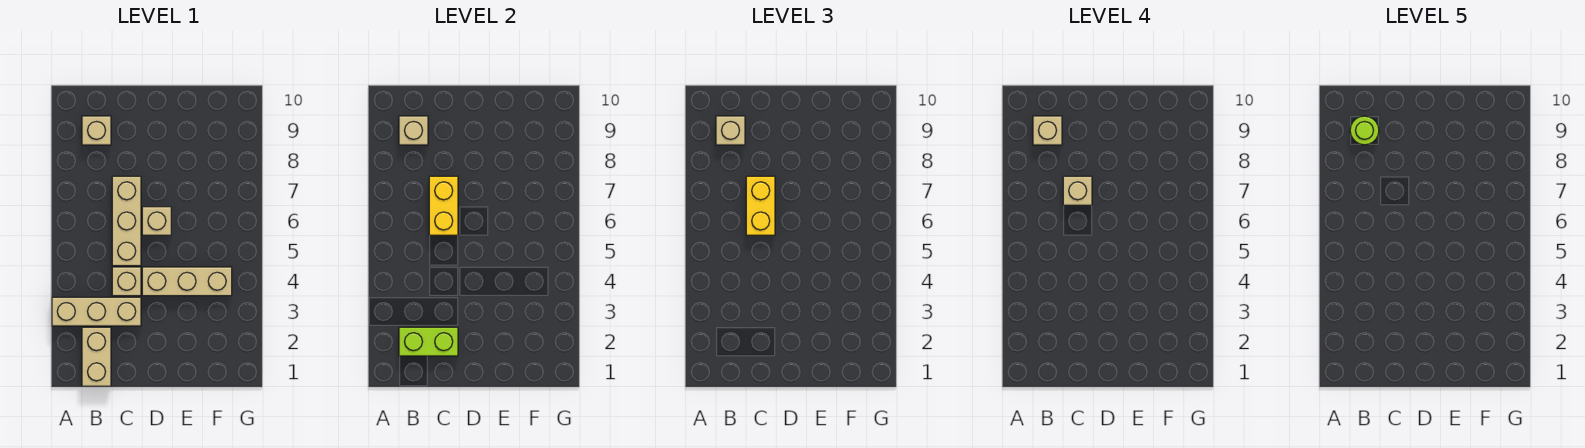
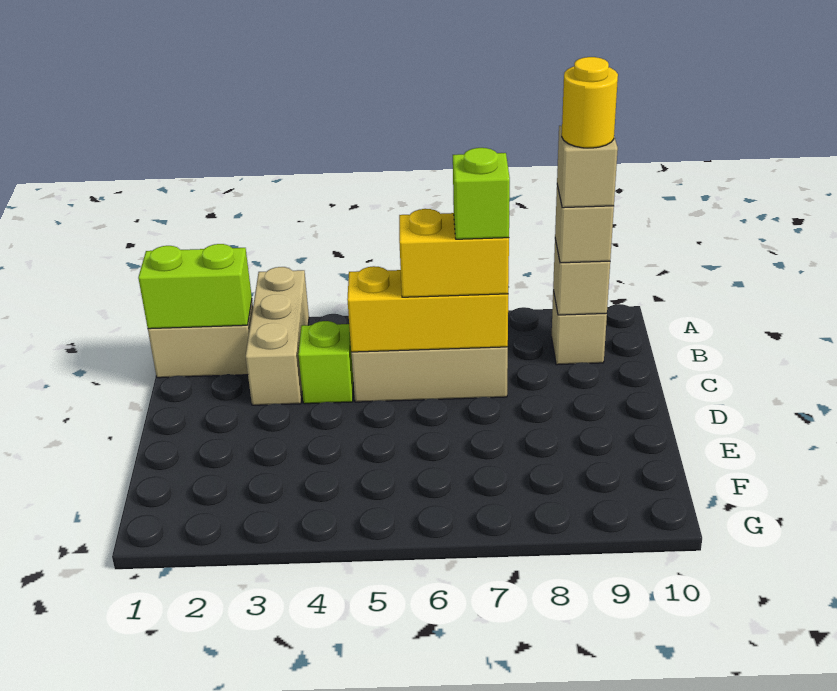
lime 1x2 brick [399,327,458,356] -> lime 1x2 brick turned to [138,244,252,329]
lime 1x1 round brick [1350,116,1379,145] -> yellow 1x1 round brick [562,57,618,148]
tan 1x1 brick [112,267,141,296] -> lime 1x1 brick [298,321,353,404]
yellow 1x2 brick [429,176,458,235] -> yellow 1x3 brick [347,266,508,352]
tan 1x1 brick [1063,176,1092,205] -> lime 1x1 brick [453,148,510,239]
tan 1x3 brick [142,267,232,296] -> none
tan 1x1 brick [142,207,171,235] -> none

